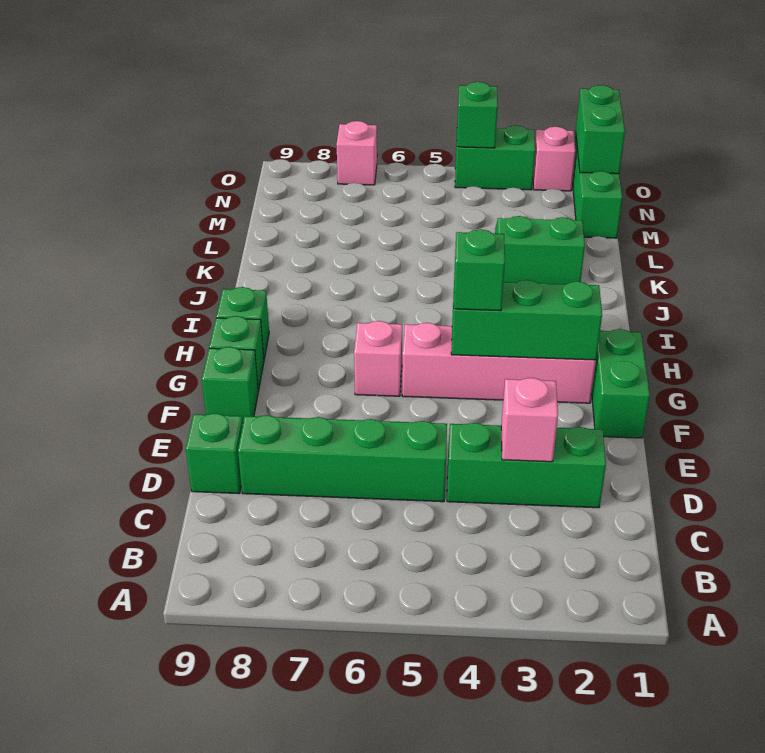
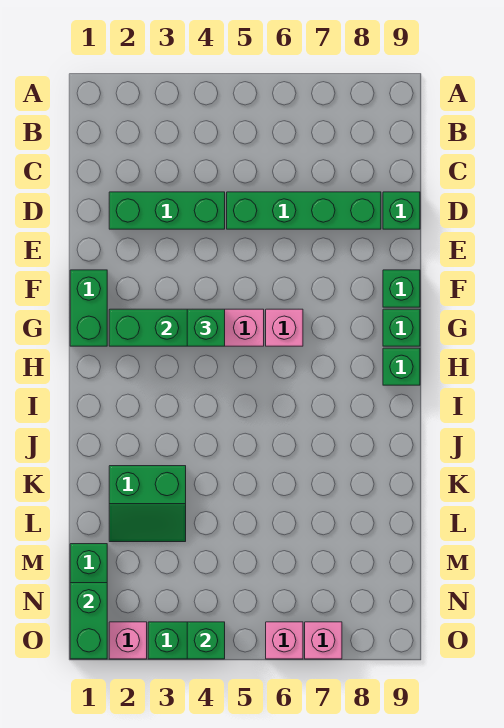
pink 1x1 brick [501,378,558,462] -> pink 1x1 brick moved to [266,622,303,659]

